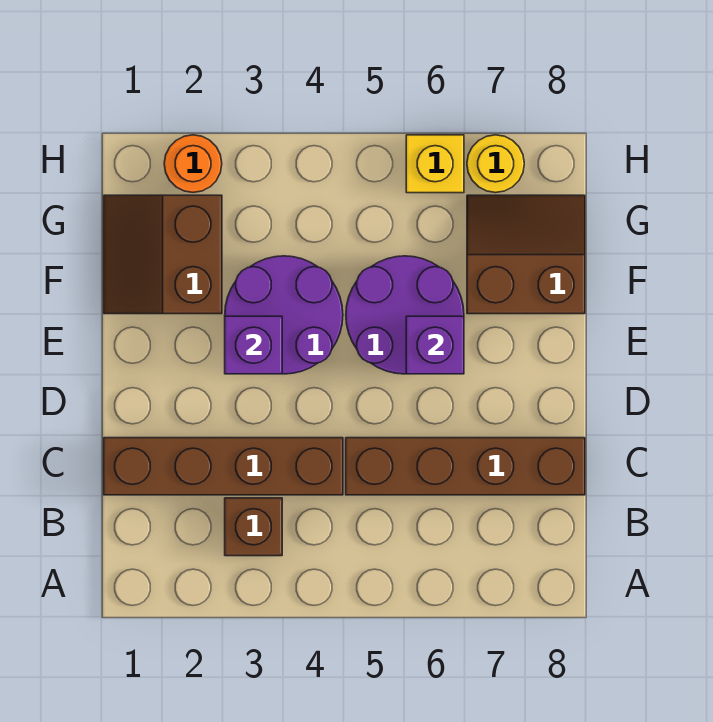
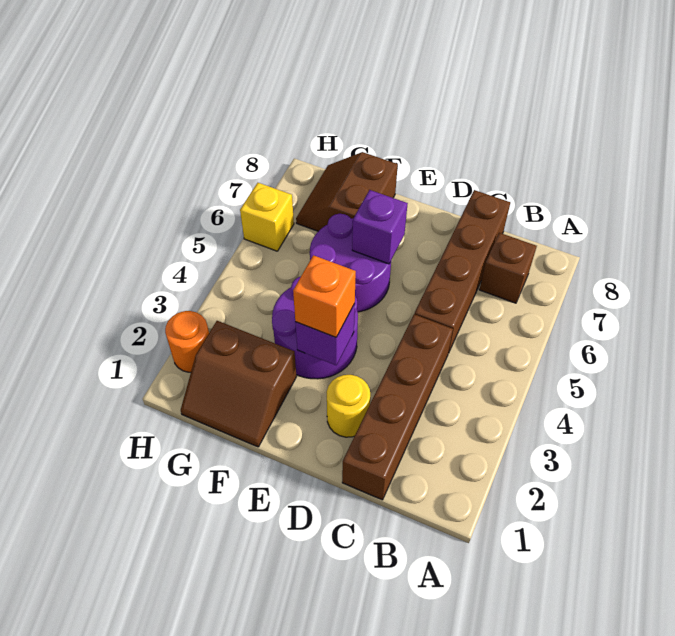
brown 1x1 brick [225,498,282,556] -> brown 1x1 brick moved to [479,233,537,303]
none -> orange 1x1 brick [293,255,356,337]
yellow 1x1 round brick [467,135,524,193] -> yellow 1x1 round brick moved to [327,375,370,437]

